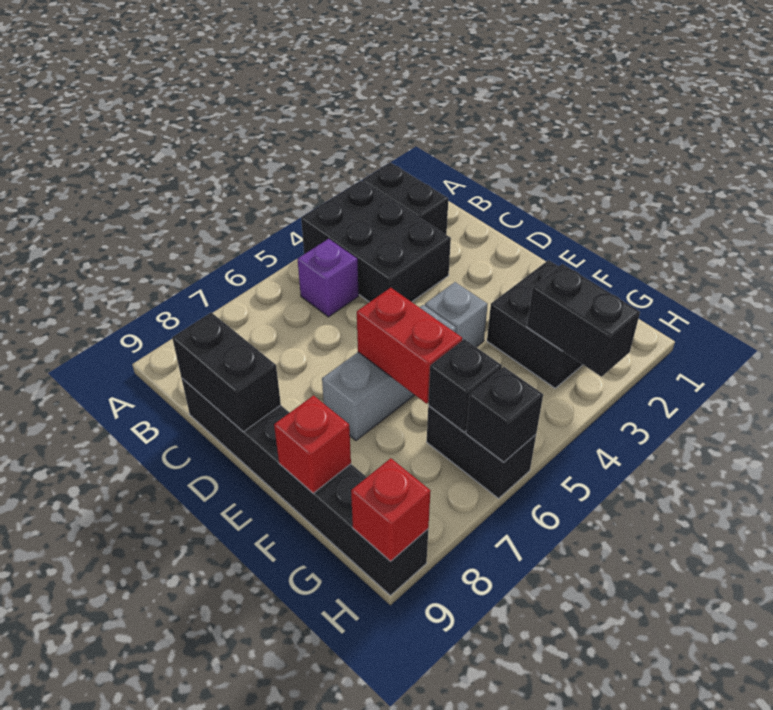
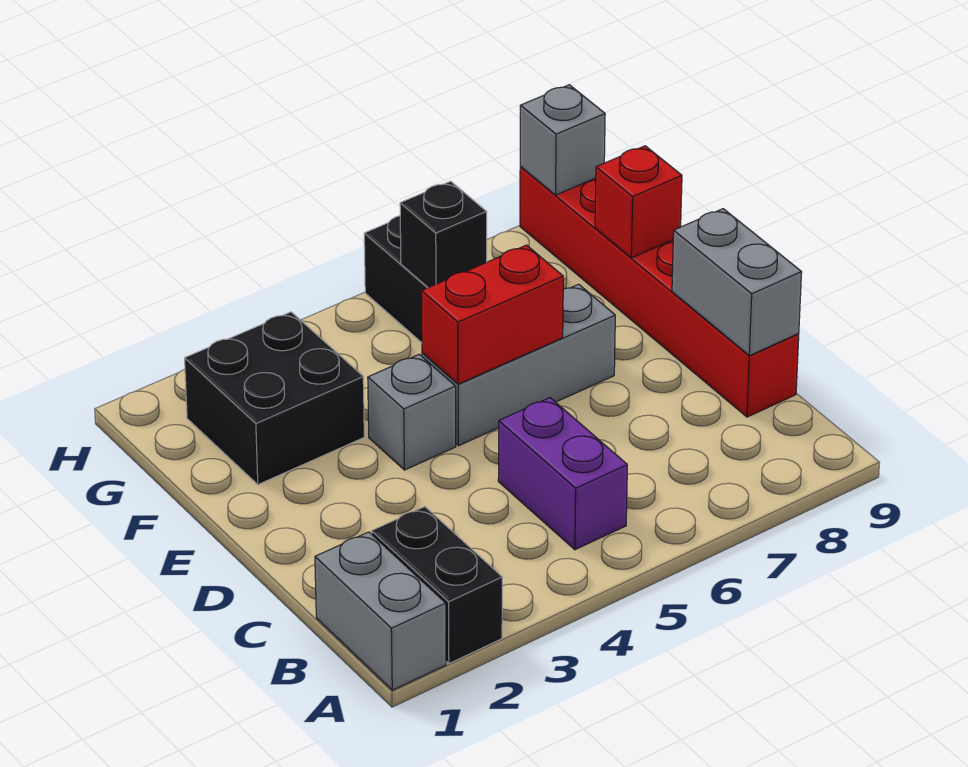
none -> grey 1x2 brick [315,532,446,690]
black 2x3 brick [301,180,451,302] -> none
purple 1x1 brick [298,239,359,317] -> purple 1x2 brick [498,398,627,550]
black 1x6 brick [182,379,428,595] -> red 1x6 brick [520,167,799,417]
black 1x2 brick [172,313,281,432] -> grey 1x2 brick [672,209,802,356]
red 1x2 brick [357,288,462,404] -> red 1x2 brick turned to [421,245,563,384]
black 1x2 brick [527,264,640,377] -> none
black 1x1 brick [466,367,543,462] -> none
red 1x1 brick [351,458,431,561] -> grey 1x1 brick [520,85,605,195]

